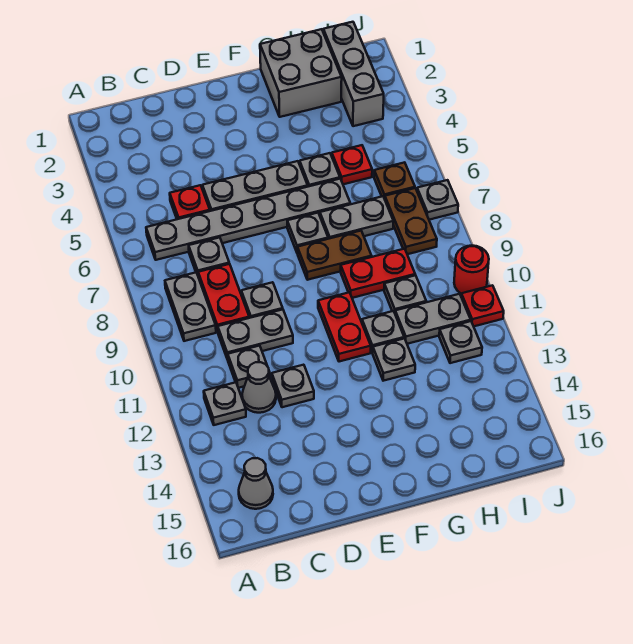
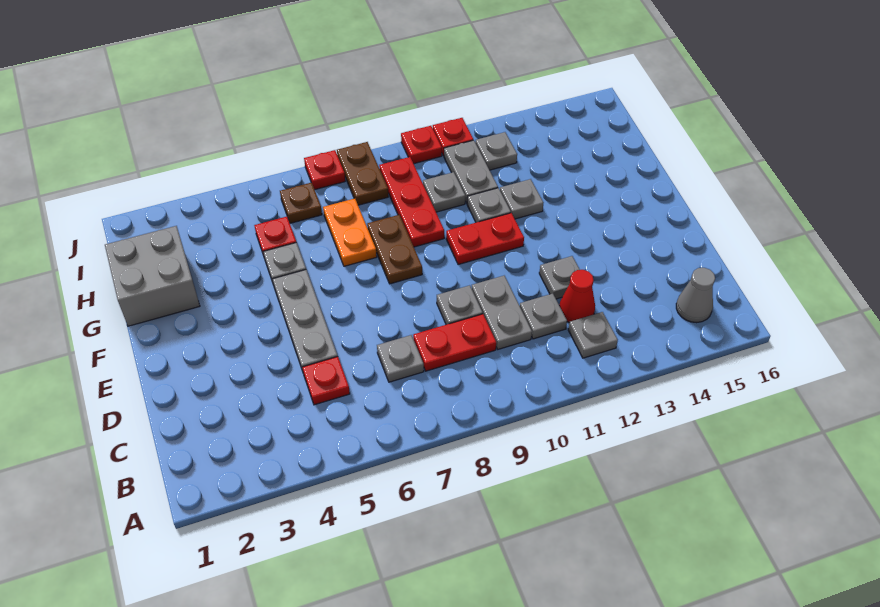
grey 1x6 plate [146,179,350,260] -> none
grey 1x2 plate [165,273,216,341] -> none
grey 1x1 cone [242,362,276,413] -> red 1x1 cone [560,270,595,322]
grey 1x1 plate [287,213,328,252] -> none
grey 1x2 plate [320,196,393,239] -> orange 1x2 plate [323,199,377,266]
red 1x2 plate [341,249,415,298] -> red 1x3 plate [379,157,444,247]
grey 1x3 brick [323,22,384,126] -> none
brown 1x2 plate [385,188,437,254] -> brown 1x2 plate turned to [337,142,388,205]
grey 1x1 plate [417,180,458,220] -> red 1x1 plate [304,150,345,190]
red 1x1 round brick [454,245,489,294] -> red 1x1 plate [401,126,442,164]

